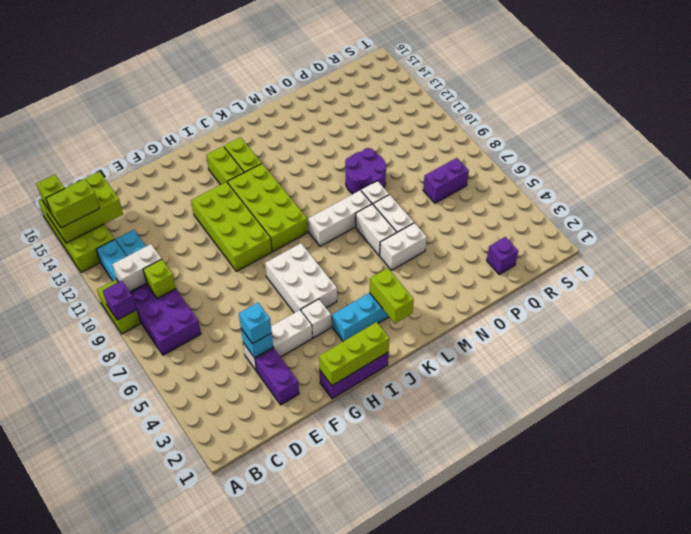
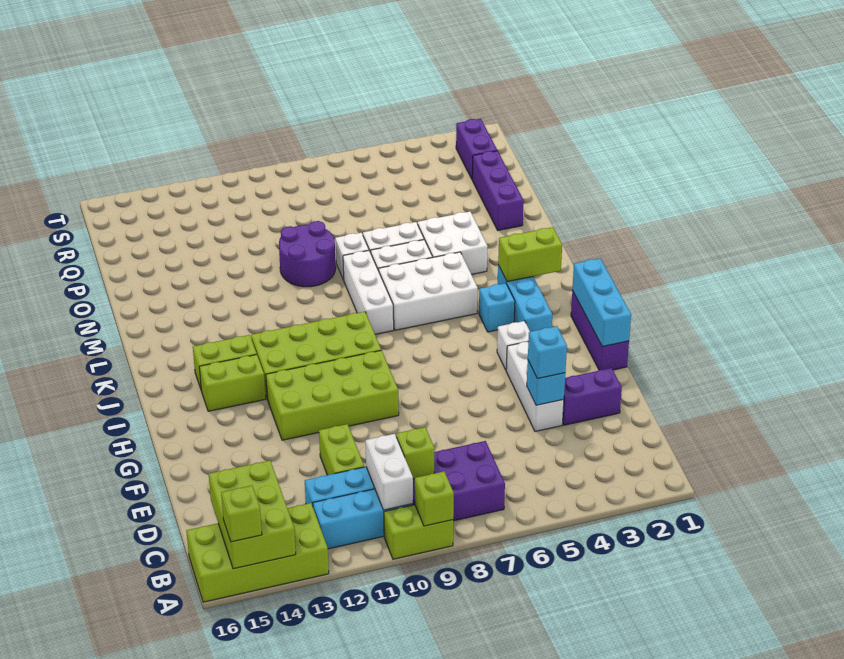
purple 1x1 brick [103,281,136,320] -> lime 1x1 brick [415,471,454,526]
lime 1x2 brick [46,179,99,228] -> lime 1x2 brick moved to [319,424,364,475]
lime 1x3 brick [319,322,389,385] -> cyan 1x3 brick [572,258,631,347]
white 2x3 brick [265,243,337,313] -> white 2x3 brick moved to [379,252,478,330]
none -> cyan 1x1 brick [479,283,515,332]
white 1x2 brick [380,223,427,270] -> white 2x2 brick [418,212,488,274]
purple 1x1 brick [487,237,518,274] -> purple 1x3 brick [472,151,524,230]
purple 1x2 brick [423,158,469,203] -> purple 1x2 brick moved to [456,119,497,179]

